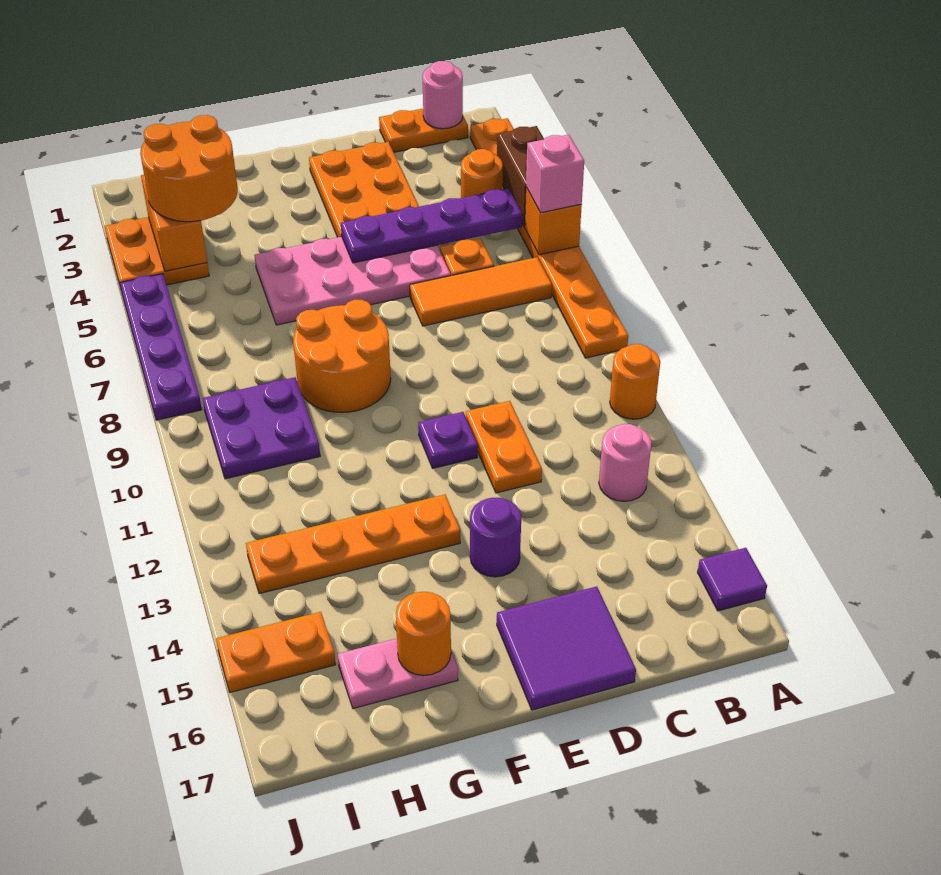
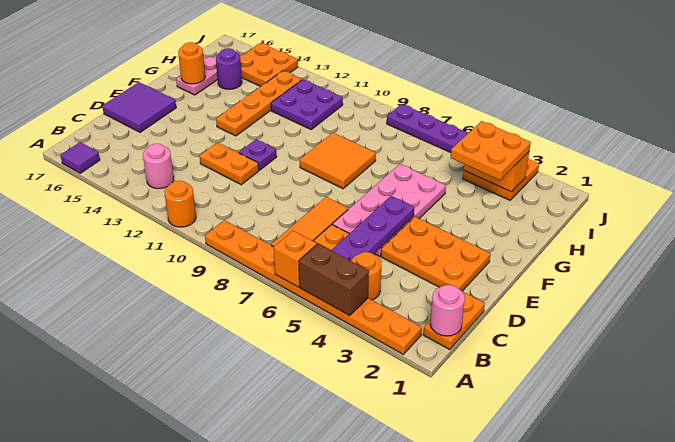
pink 1x1 brick [526,135,584,213] -> none
purple 1x1 round brick [470,498,521,577] -> purple 1x1 round brick moved to [216,48,242,89]
orange 2x2 round brick [293,300,391,413] -> orange 2x2 tile [300,133,376,189]
orange 2x2 round brick [140,115,238,222] -> orange 2x2 plate [451,121,531,180]
purple 2x2 plate [203,377,320,479] -> purple 2x2 plate moved to [271,80,343,129]
orange 1x2 plate [216,612,336,692] -> orange 2x2 plate [240,43,298,87]

